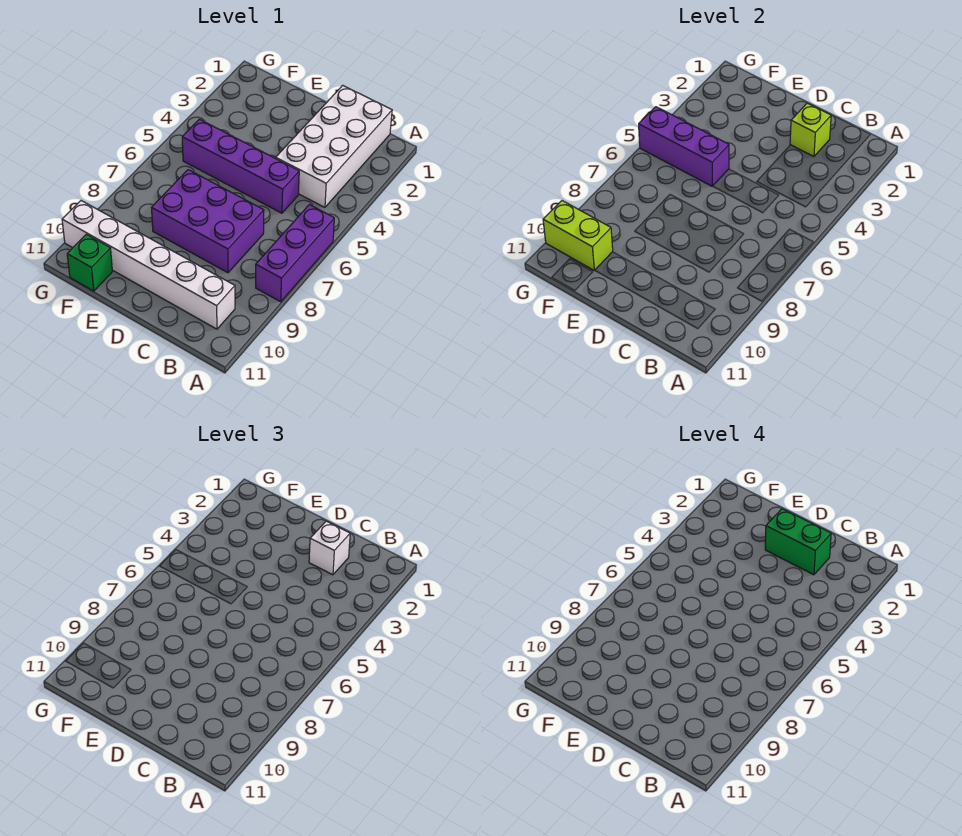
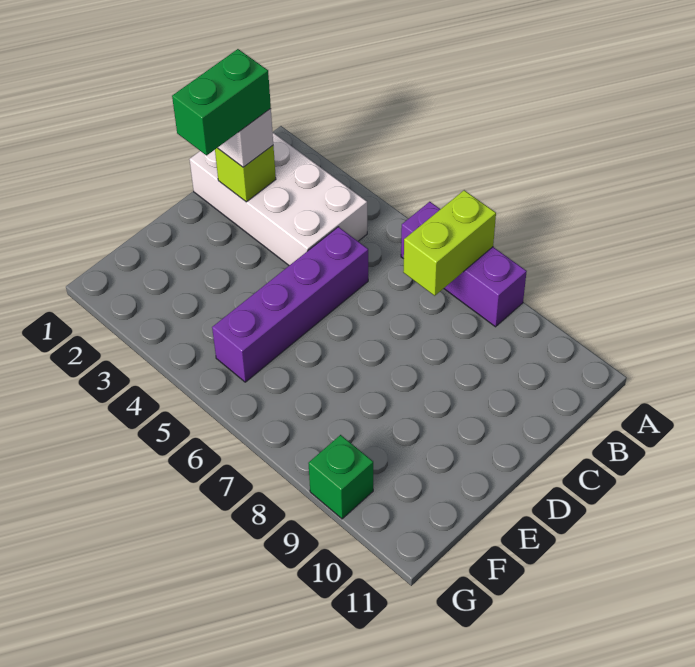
white 1x6 brick [62,201,235,329] -> none
purple 2x3 brick [152,170,264,273] -> none
purple 1x3 brick [639,107,729,186] -> none
lime 1x2 brick [543,201,613,271] -> lime 1x2 brick moved to [403,190,496,296]
green 1x1 brick [67,234,112,291] -> green 1x1 brick moved to [308,435,373,519]

